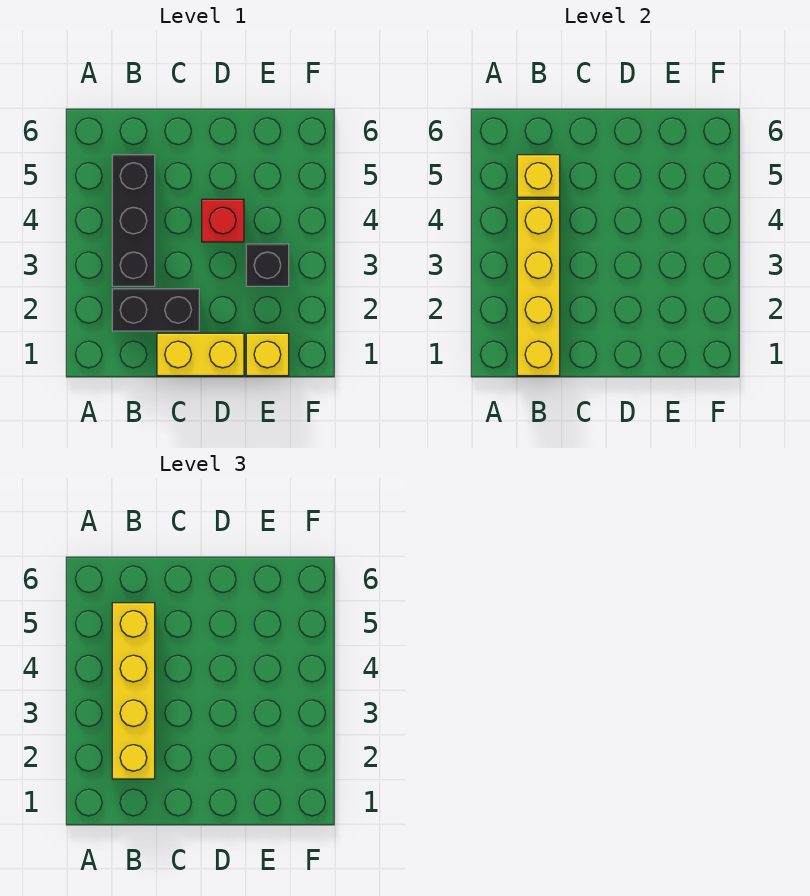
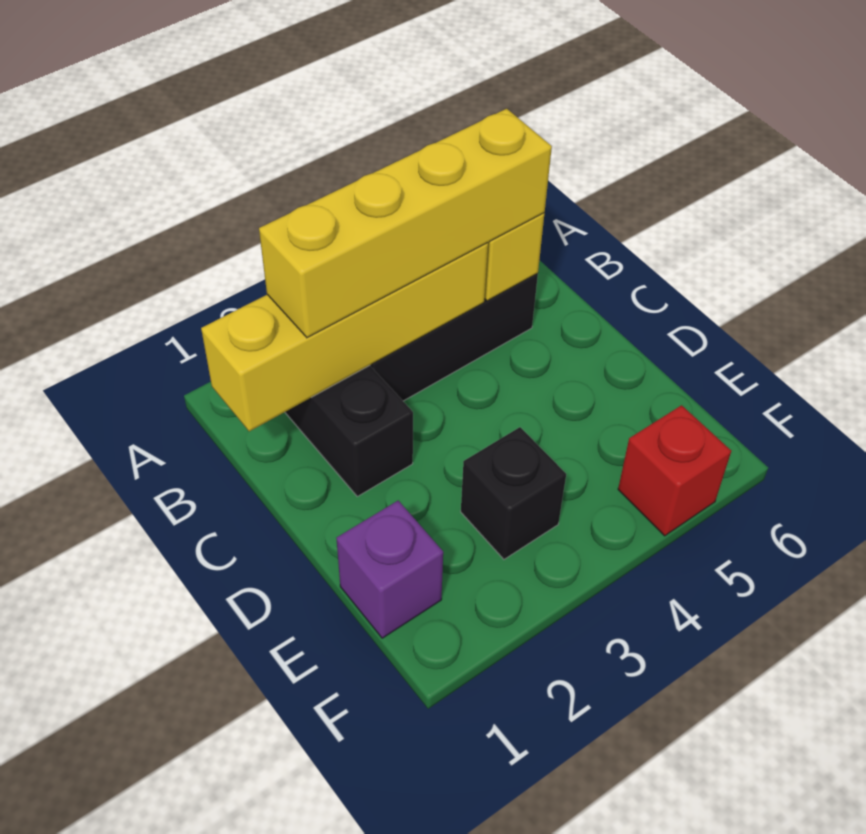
yellow 1x2 brick [157,333,244,376] -> none
red 1x1 brick [202,199,244,242] -> red 1x1 brick moved to [618,405,731,536]
yellow 1x1 brick [246,333,289,376] -> purple 1x1 brick [336,501,443,638]

